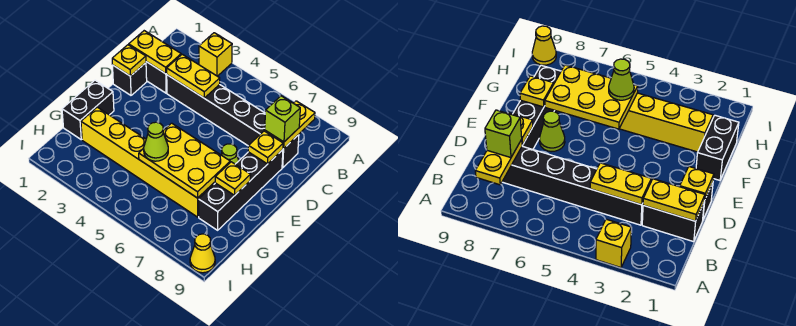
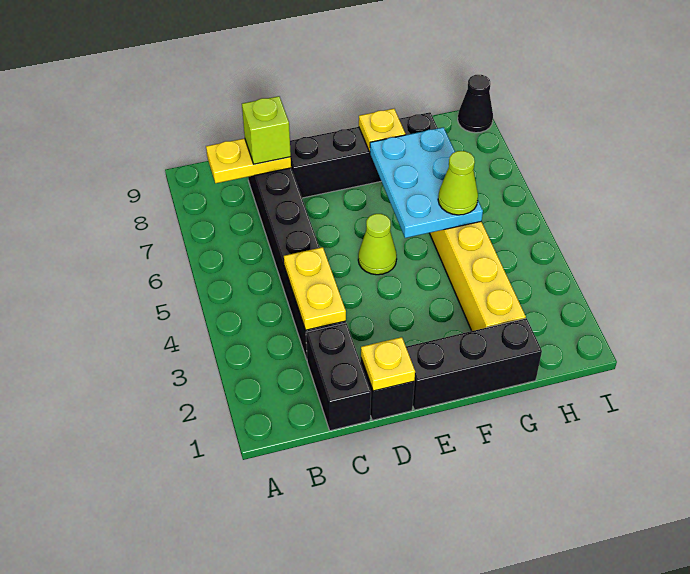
yellow 1x1 brick [199,33,232,76] -> none
yellow 1x2 plate [129,31,181,74] -> none
yellow 1x1 plate [248,131,283,164] -> none
lime 1x1 cone [222,144,239,164] -> lime 1x1 cone moved to [358,214,397,275]
black 1x2 brick [62,80,114,140] -> black 1x3 brick [406,318,542,410]
yellow 2x3 plate [139,123,230,198] -> cyan 2x3 plate [370,127,483,238]
yellow 1x1 cone [190,234,215,273] -> black 1x1 cone [458,75,493,133]

